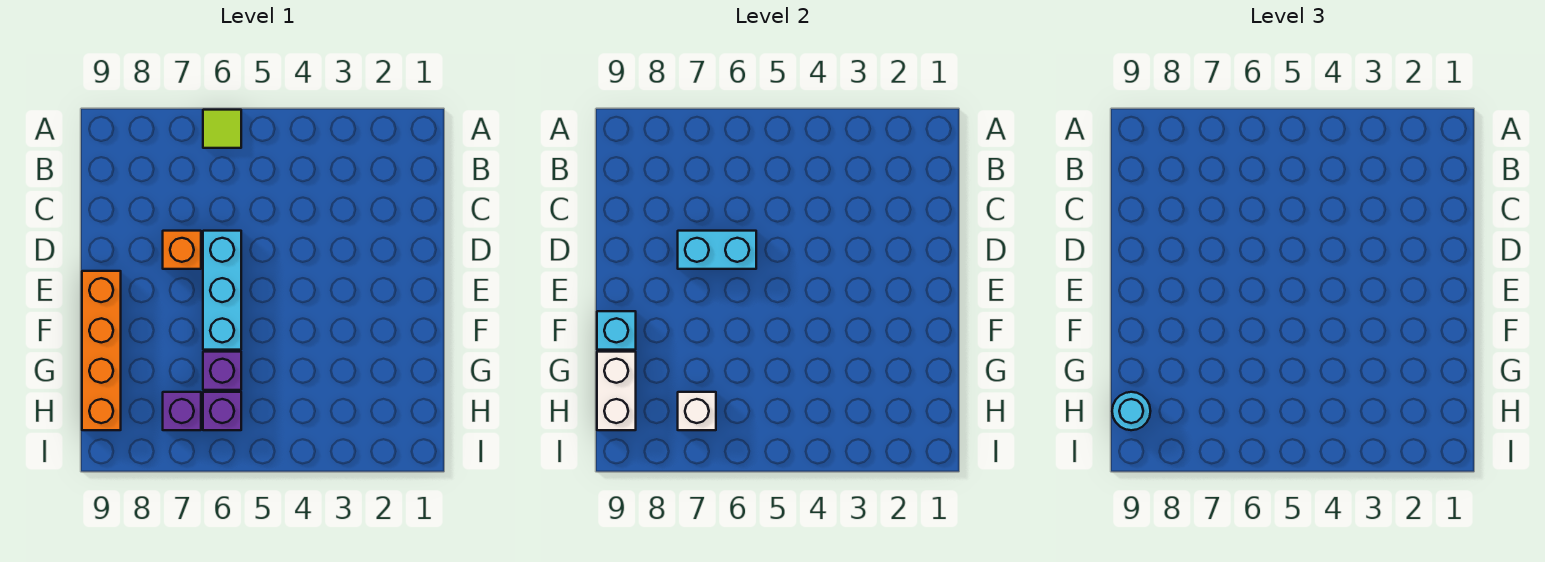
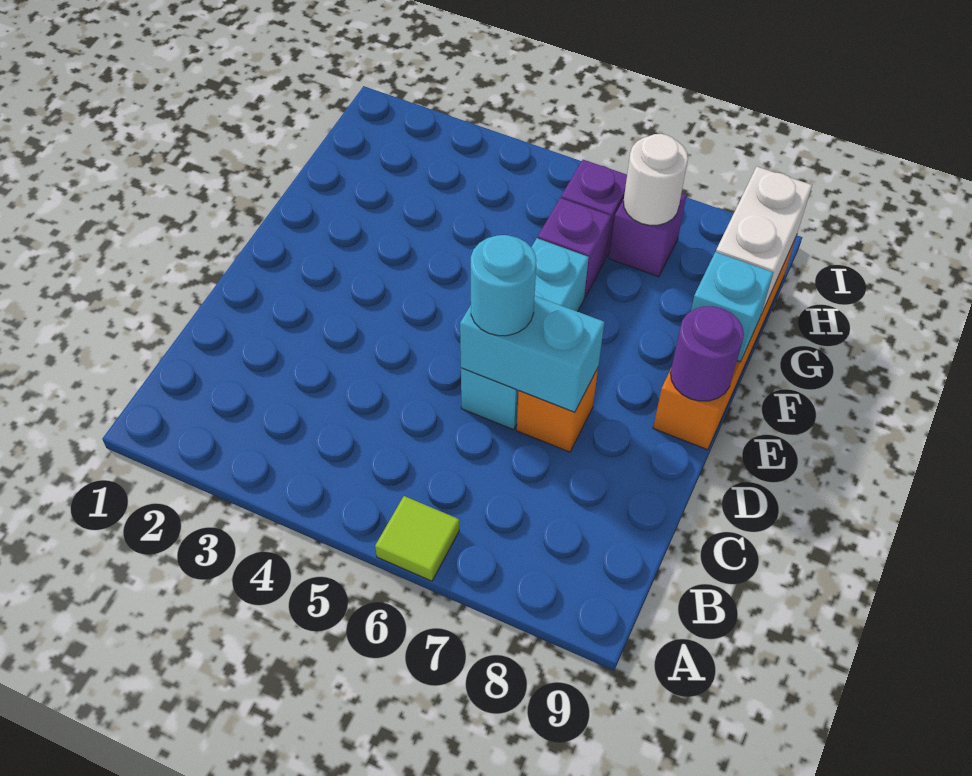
none -> purple 1x1 round brick [671,306,744,401]
white 1x1 brick [678,392,716,430] -> white 1x1 round brick [623,134,688,225]
cyan 1x1 round brick [1112,392,1150,430] -> cyan 1x1 round brick moved to [471,235,536,336]

